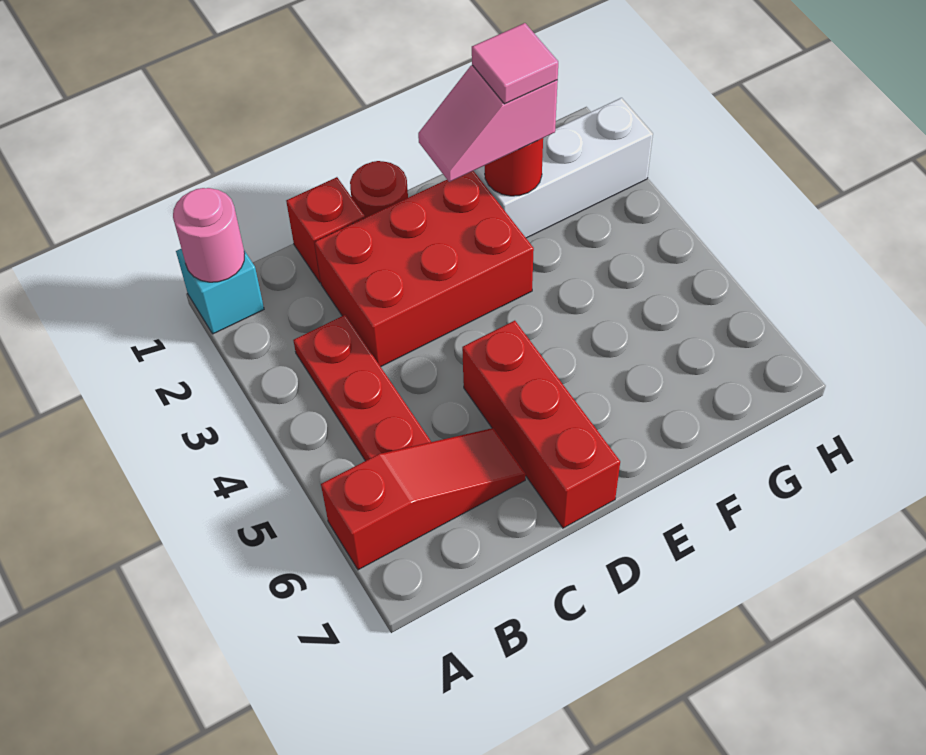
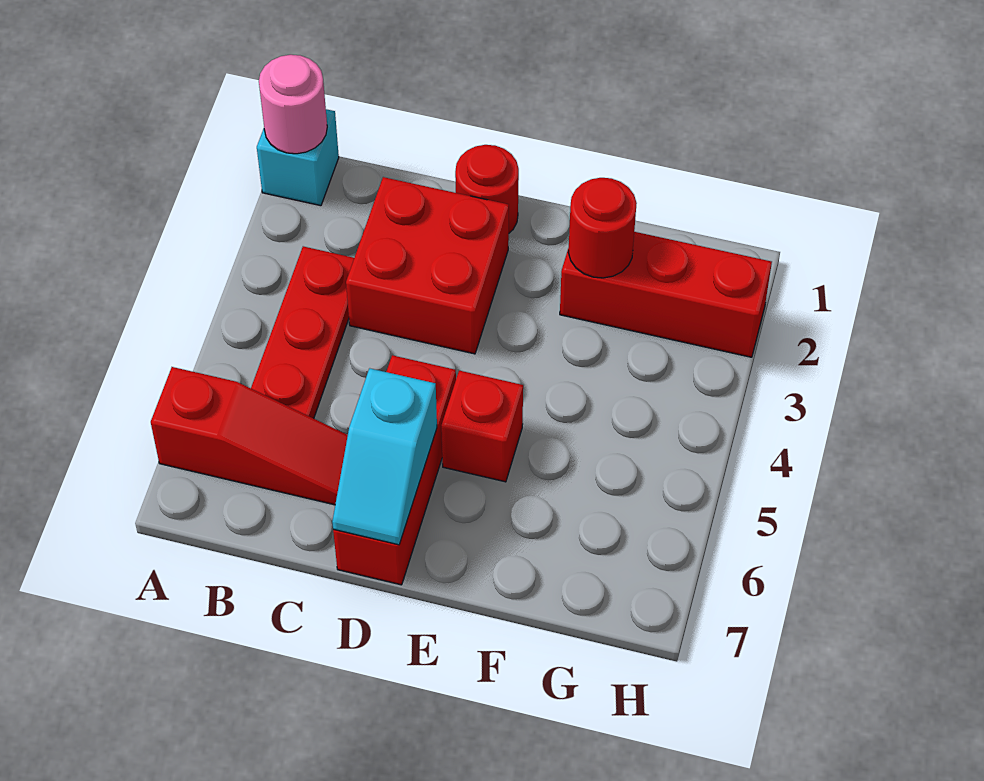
red 1x1 brick [286,177,365,283] -> red 1x1 brick moved to [441,371,523,482]
red 2x3 brick [315,171,534,367] -> red 2x2 brick [346,177,509,354]
none -> cyan 1x2 slope [332,368,437,545]
pink 1x2 slope [418,65,558,182] -> none
white 1x3 brick [474,98,653,238] -> red 1x3 brick [560,232,772,357]
pink 1x1 tile [472,23,558,104] -> none

